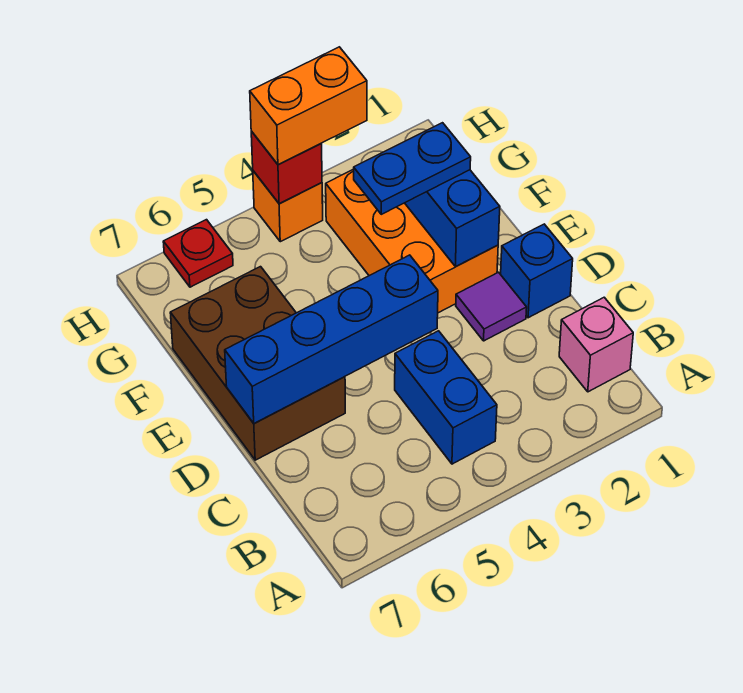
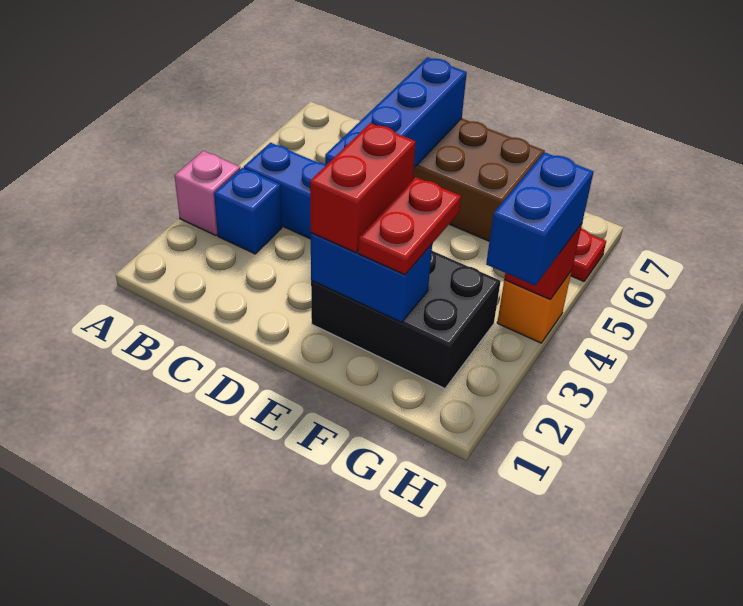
pink 1x1 brick [559,297,633,392] -> pink 1x1 brick moved to [174,151,240,235]
blue 1x1 brick [501,224,573,318] -> blue 1x1 brick moved to [214,168,282,254]
purple 1x1 tile [456,272,527,341] -> none
orange 2x3 brick [326,169,498,313] -> black 2x3 brick [311,251,501,389]
none -> red 1x2 brick [310,123,416,253]
blue 1x2 plate [354,123,471,214] -> red 1x2 plate [358,177,461,275]
orange 1x2 brick [250,47,367,165] -> blue 1x2 brick [486,152,594,286]

